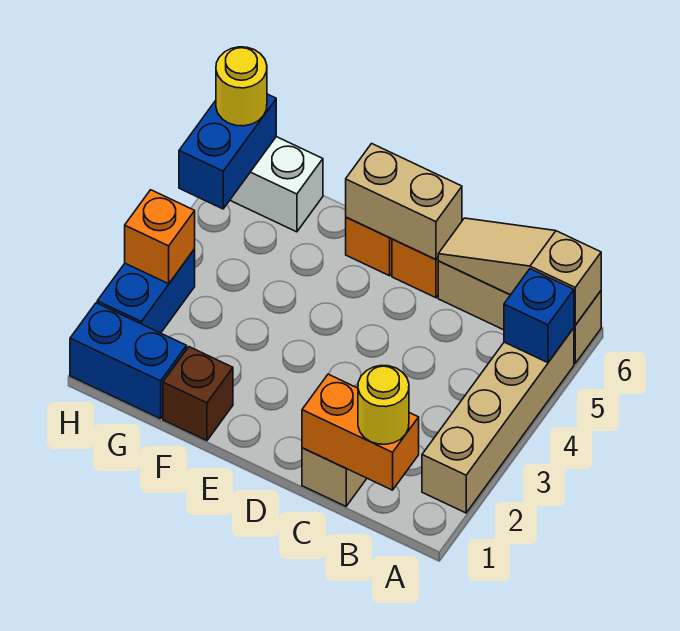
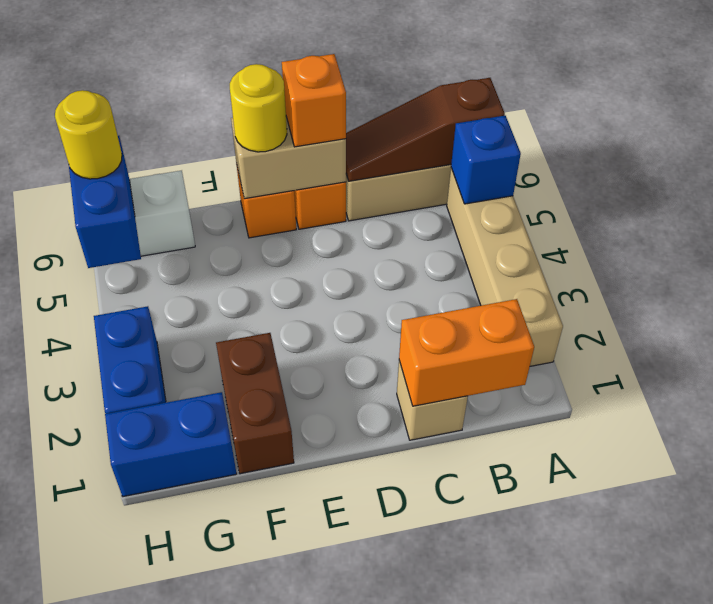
tan 1x3 slope [438,218,601,325] -> brown 1x3 slope [346,78,505,181]
yellow 1x1 round brick [358,366,409,444] -> yellow 1x1 round brick moved to [230,64,287,152]
brown 1x1 brick [163,347,233,441] -> brown 1x2 brick [216,333,294,474]
orange 1x1 brick [125,190,195,284] -> orange 1x1 brick moved to [282,54,346,147]

